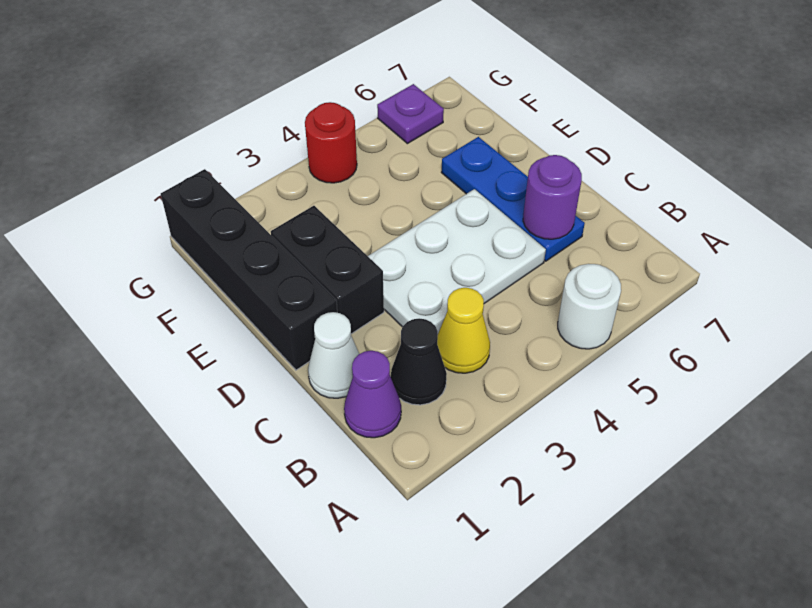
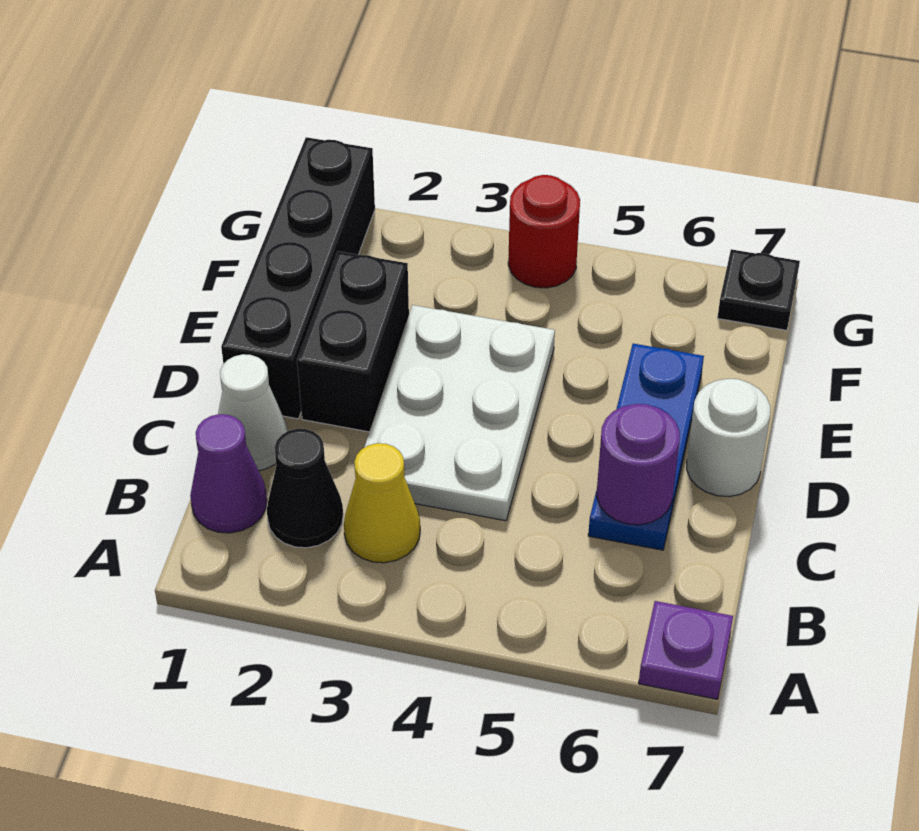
white 1x1 round brick [558,264,621,349] -> white 1x1 round brick moved to [687,379,770,497]
white 2x3 plate [368,189,546,333] -> white 2x3 plate turned to [365,305,555,521]
purple 1x1 plate [377,84,444,144] -> purple 1x1 plate moved to [639,601,733,699]
none -> black 1x1 plate [718,249,800,330]

